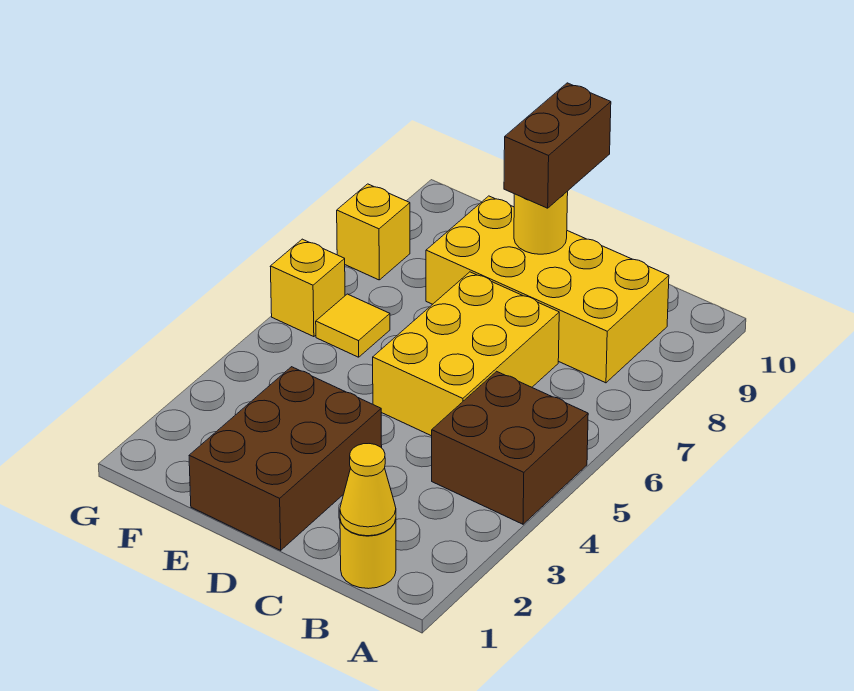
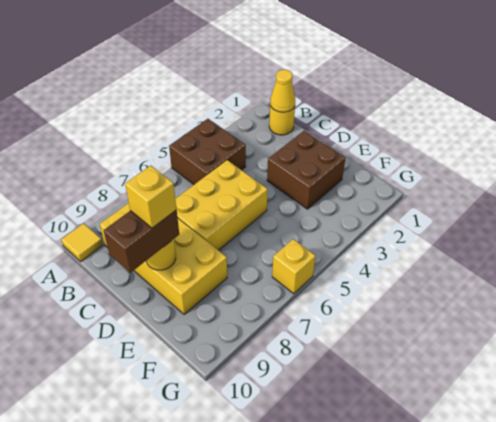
brown 2x3 brick [189,367,382,550] -> brown 2x2 brick [267,131,345,209]
yellow 1x1 tile [316,294,390,357] -> yellow 1x1 tile moved to [61,223,103,261]
yellow 1x1 brick [337,184,410,280] -> yellow 1x1 brick moved to [125,166,177,228]

